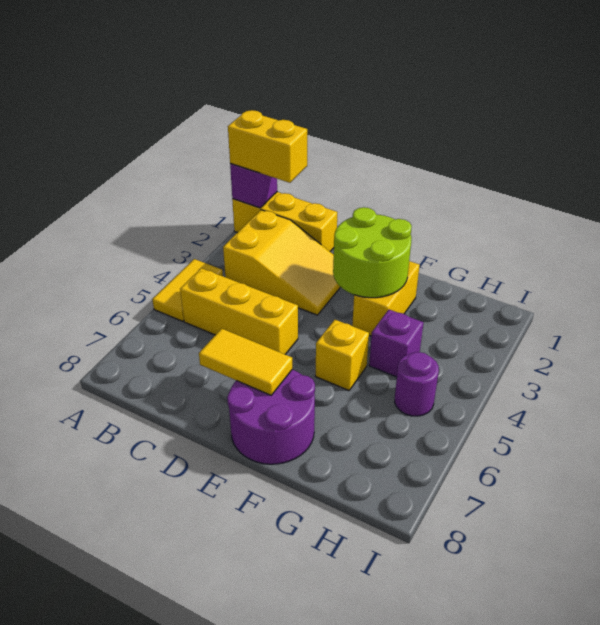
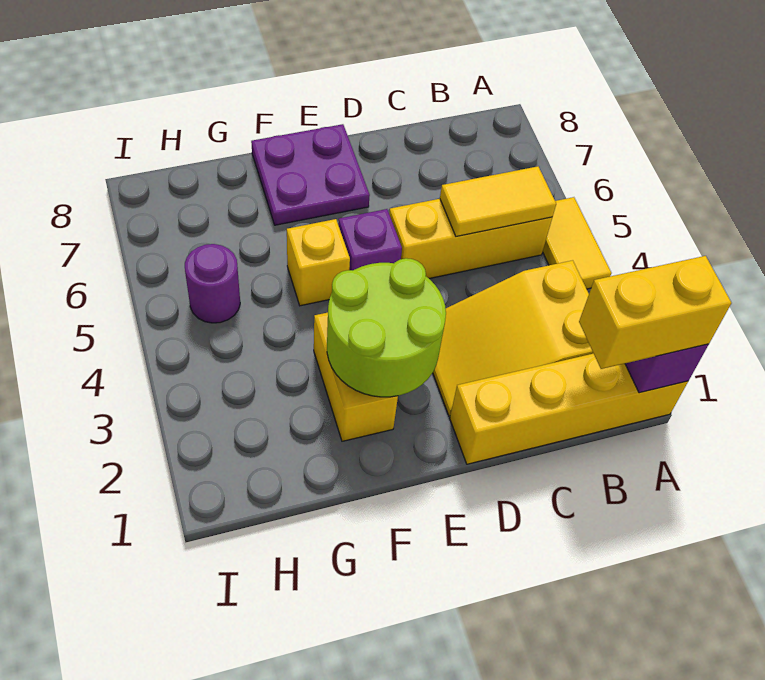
yellow 1x3 brick [232,192,337,251] -> yellow 1x4 brick [450,354,688,464]
yellow 1x2 tile [199,329,292,395] -> yellow 1x2 tile moved to [440,166,556,236]
purple 2x2 round brick [227,369,315,464] -> purple 2x2 plate [251,124,370,225]
purple 1x1 brick [369,310,423,377] -> purple 1x1 brick moved to [338,209,402,270]

